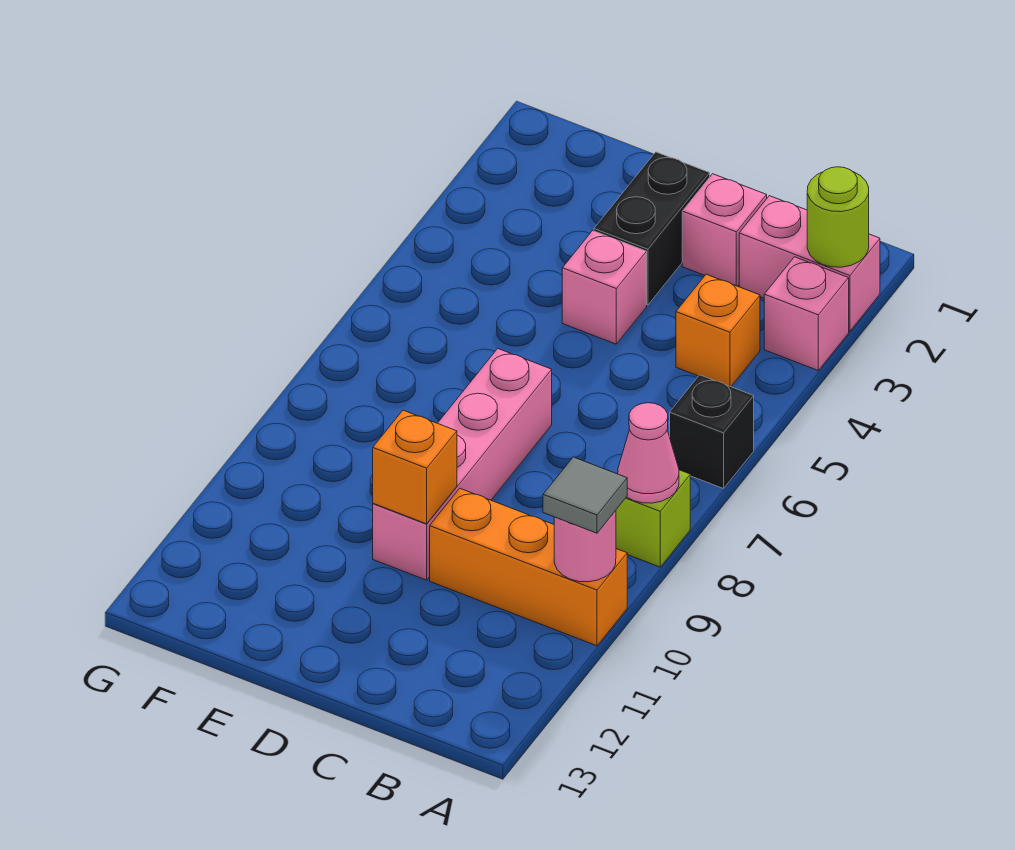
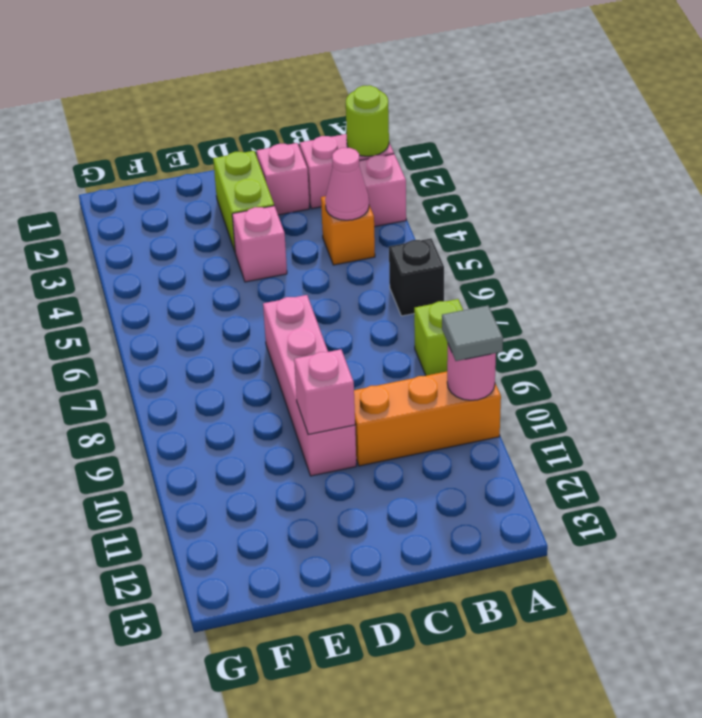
pink 1x1 cone [618,403,679,503] -> pink 1x1 cone moved to [325,148,369,220]
black 1x2 brick [594,152,710,305] -> lime 1x2 brick [213,151,274,251]
orange 1x1 brick [373,410,457,524] -> pink 1x1 brick [294,349,355,435]

